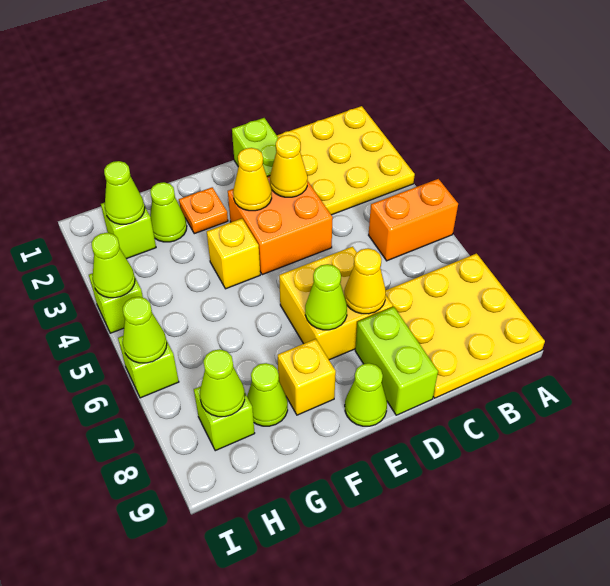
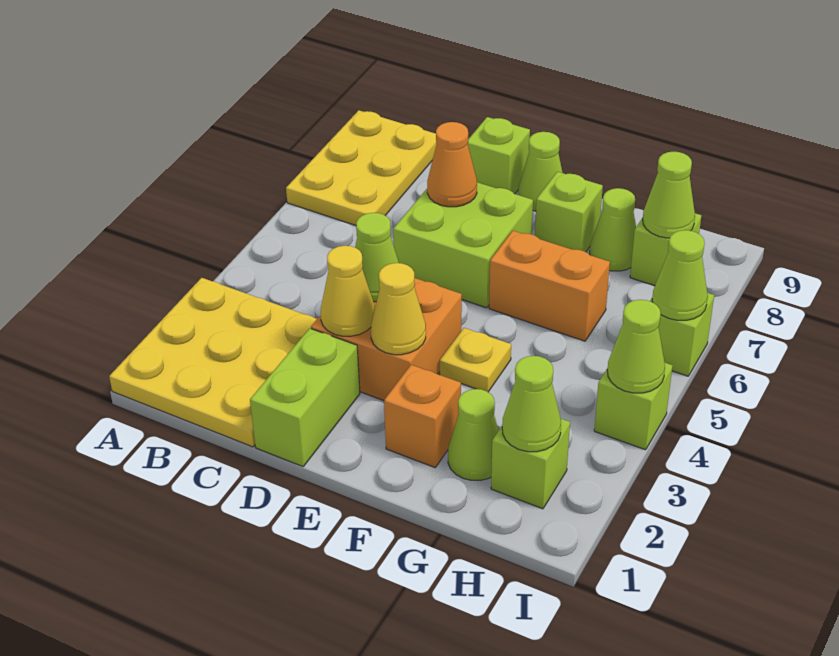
orange 1x2 brick [369,179,458,261] -> orange 1x2 brick moved to [489,231,610,341]
yellow 3x3 plate [386,253,545,398] -> yellow 2x3 plate [286,110,437,225]
yellow 2x2 brick [279,247,393,360] -> lime 2x2 brick [393,182,533,308]
yellow 1x1 cone [344,248,386,314] -> orange 1x1 cone [427,122,477,207]
lime 1x2 brick [355,307,438,415] -> lime 1x1 brick [468,117,530,194]
lime 1x1 cone [305,264,347,330] -> lime 1x1 cone moved to [355,213,399,302]
orange 1x1 plate [179,187,228,234] -> orange 1x1 brick [384,365,461,468]
yellow 1x1 brick [207,219,260,289] -> yellow 1x1 plate [440,328,511,392]
yellow 1x1 brick [278,339,336,415] -> lime 1x1 brick [535,172,603,252]

